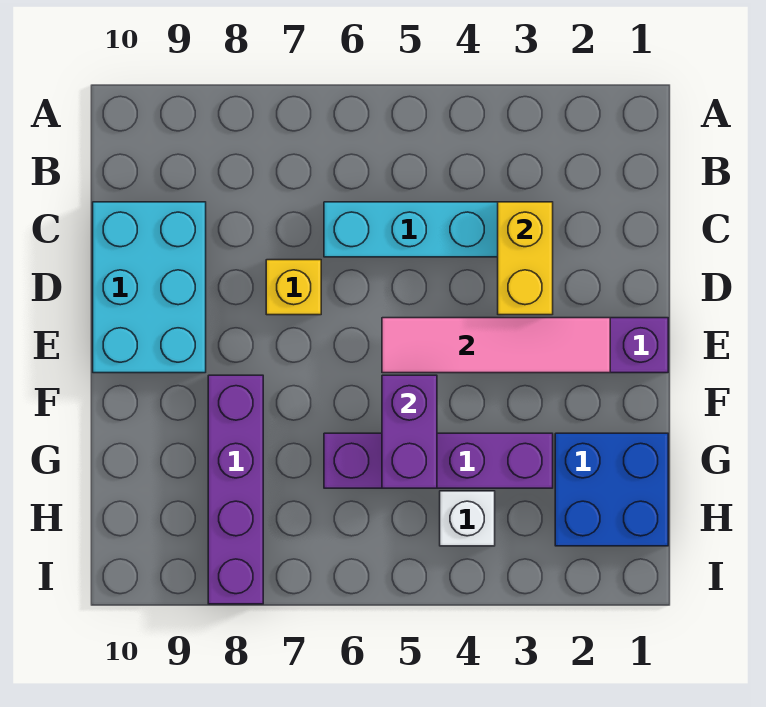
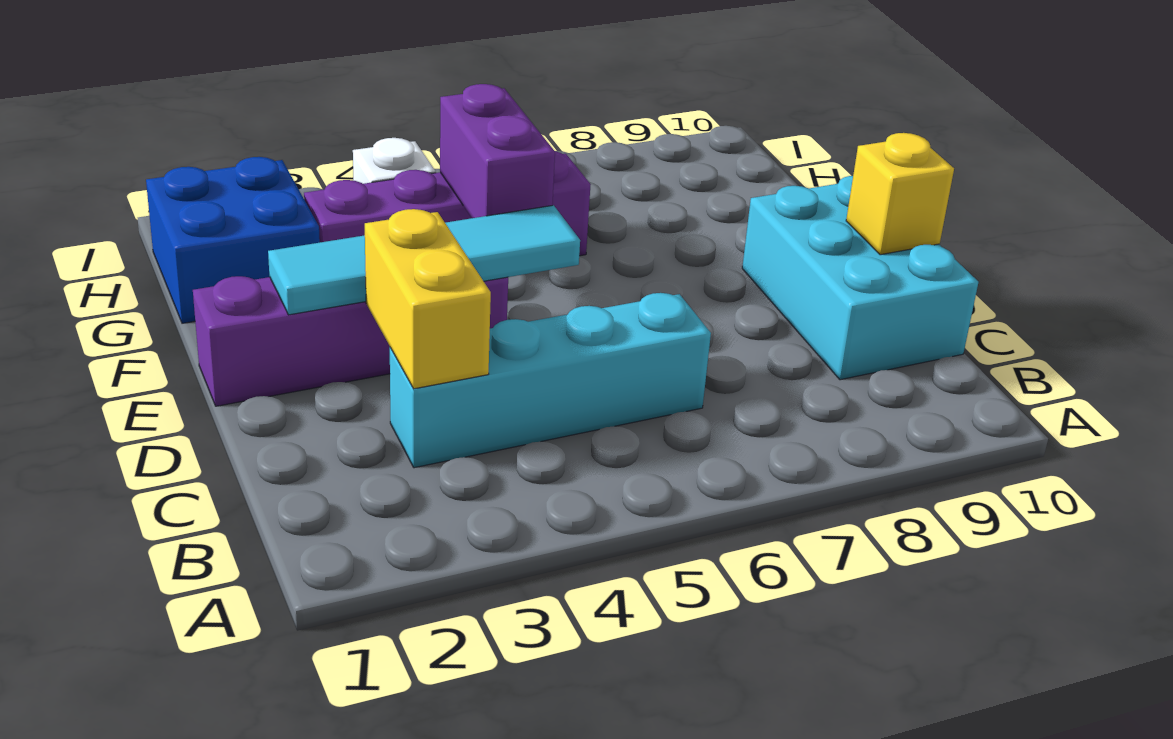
yellow 1x1 brick [266,260,321,315] -> yellow 1x1 brick moved to [846,133,954,255]
pink 1x4 tile [382,318,610,373] -> cyan 1x4 tile [268,205,580,315]
purple 1x4 brick [208,375,263,604] -> none

